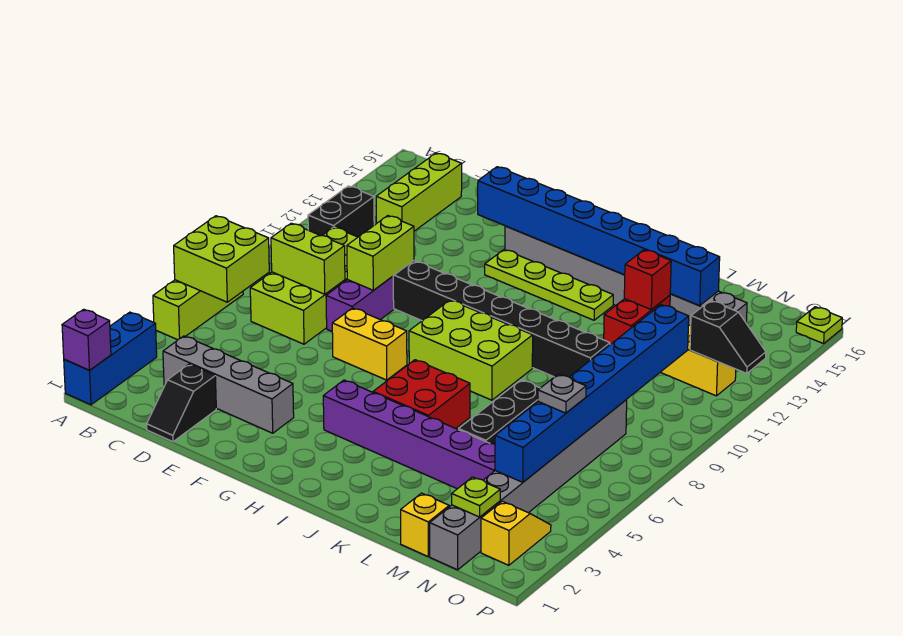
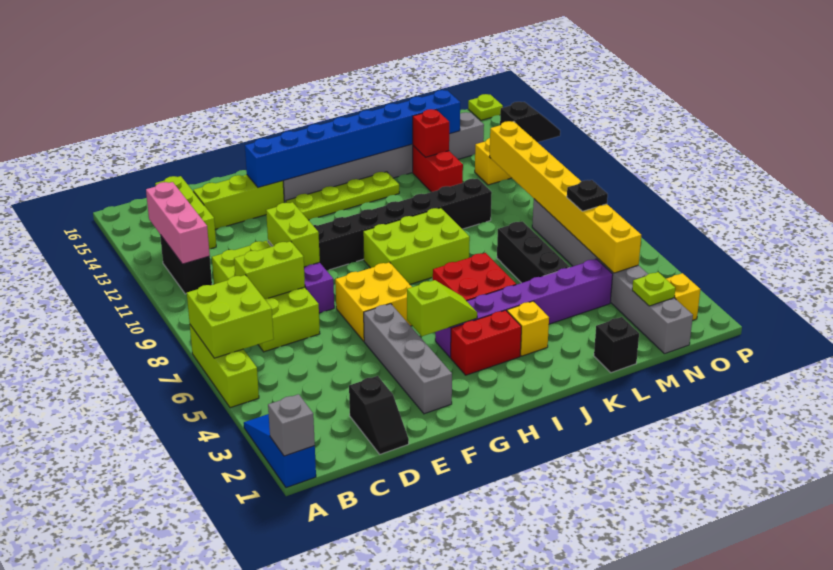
blue 1x3 brick [64,312,157,405] -> blue 1x3 slope [244,414,316,488]
purple 1x1 brick [62,309,111,370] -> grey 1x1 brick [268,394,315,456]
none -> pink 1x3 brick [146,182,210,264]
grey 1x4 brick [163,336,294,433] -> grey 1x4 brick turned to [364,304,452,414]
none -> lime 1x3 brick [193,175,284,229]
yellow 1x2 brick [332,308,407,380] -> yellow 2x2 brick [335,262,412,341]
none -> lime 1x2 slope [407,280,477,336]
none -> red 1x2 brick [451,310,521,375]
none -> black 1x1 brick [594,317,639,373]
yellow 1x1 brick [401,493,449,557] -> yellow 1x1 brick moved to [507,301,549,356]
blue 1x8 brick [495,305,689,482] -> yellow 1x8 brick [490,121,641,273]
grey 1x1 plate [538,374,586,413] -> black 1x1 plate [567,180,608,211]

